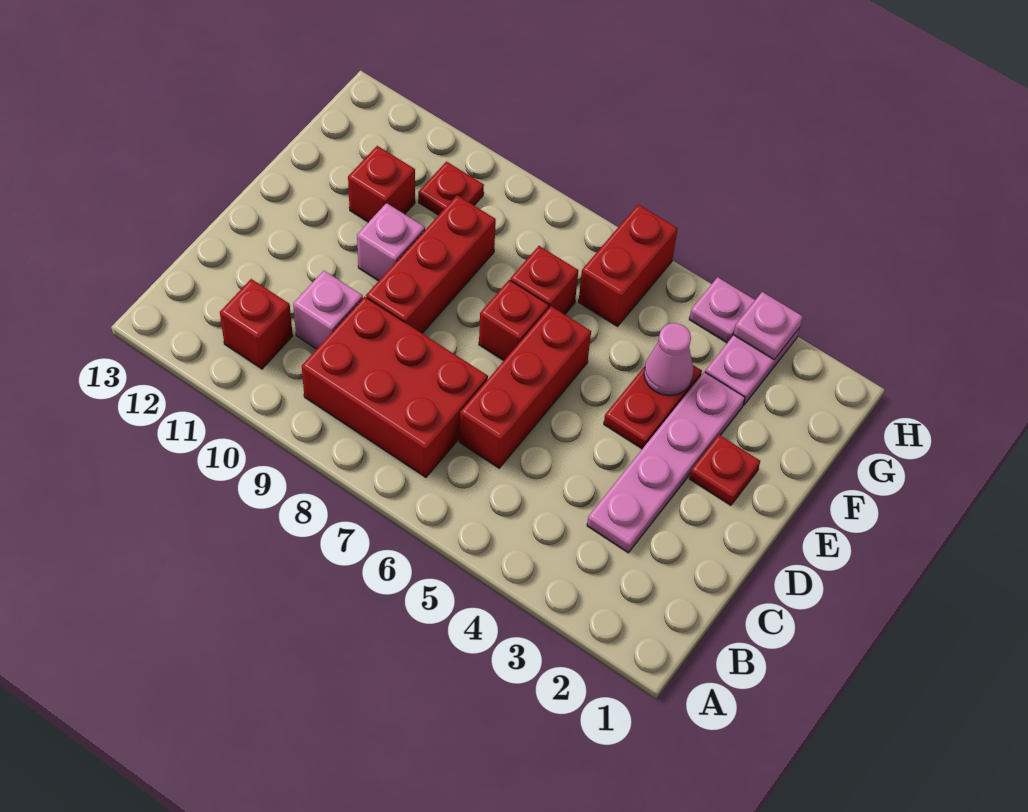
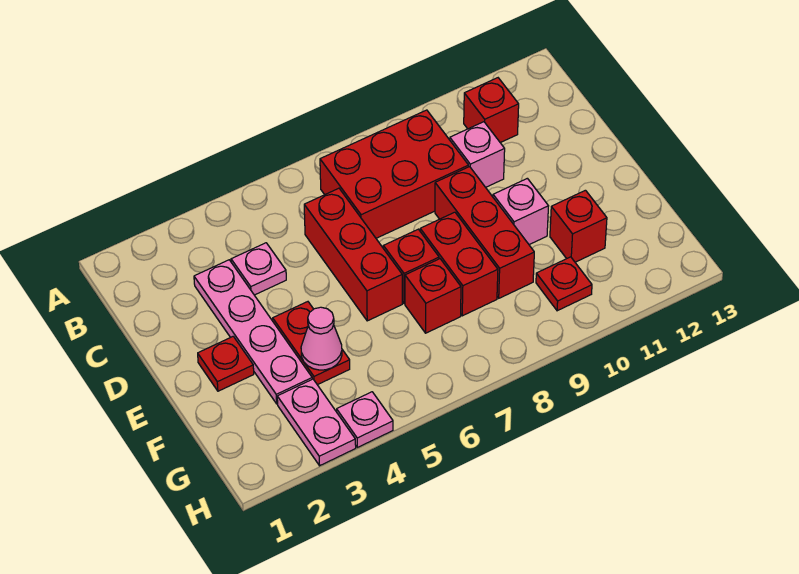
red 1x2 brick [578,204,678,327] -> red 1x2 brick moved to [420,212,498,316]
pink 1x1 plate [734,292,803,359] -> pink 1x1 plate moved to [231,243,286,295]

